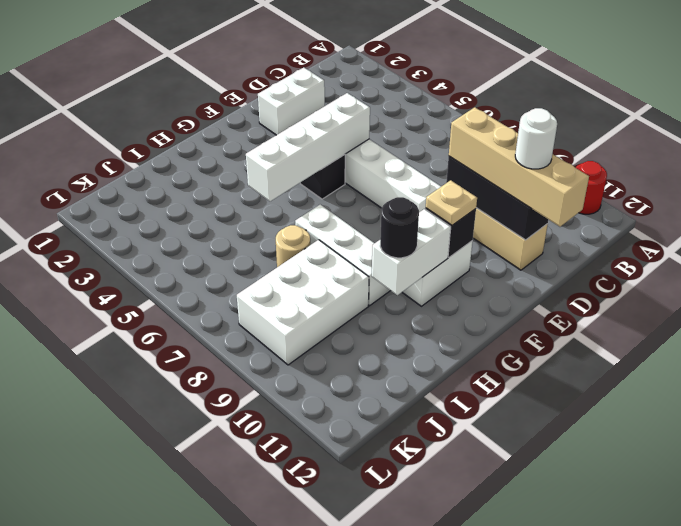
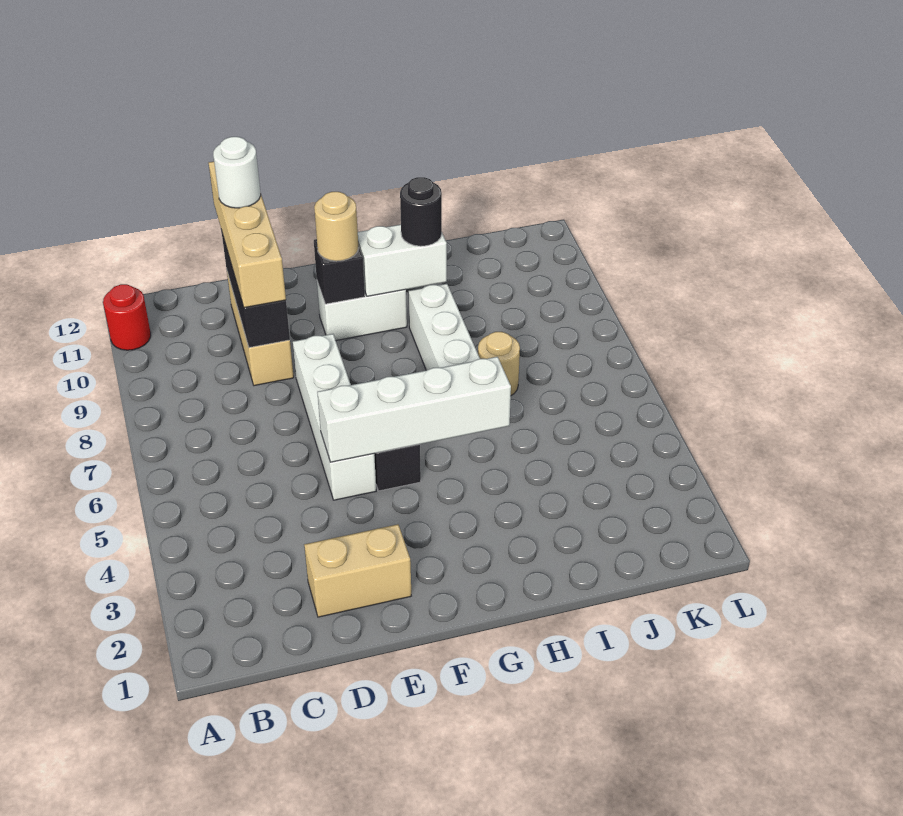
white 1x2 brick [258,68,325,135] -> tan 1x2 brick [304,524,411,617]
tan 1x1 plate [426,180,477,225] -> tan 1x1 round brick [314,192,359,261]
white 2x3 brick [237,240,369,365] -> none

